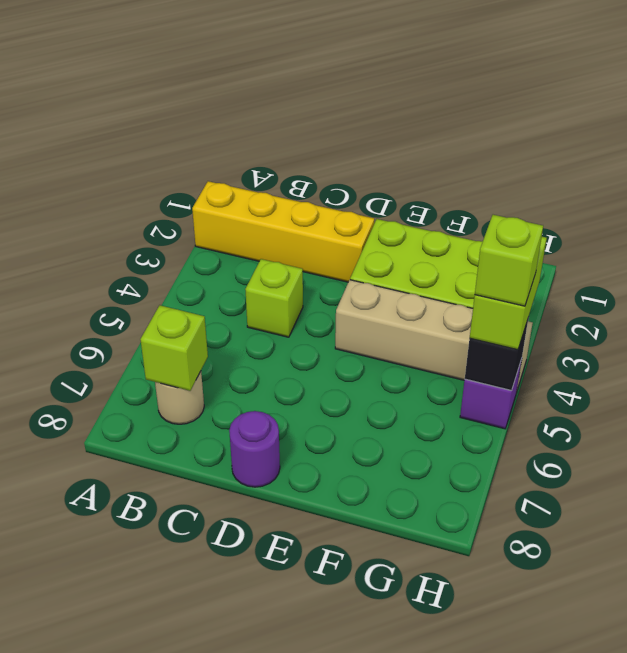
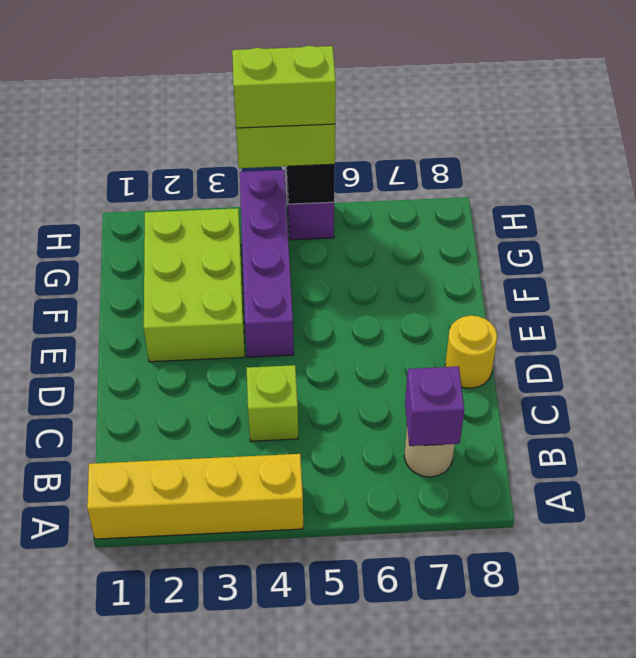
yellow 1x4 brick [192,181,374,282] -> yellow 1x4 brick turned to [87,454,303,539]
lime 1x1 brick [140,305,208,391] -> purple 1x1 brick [405,366,464,446]
purple 1x1 round brick [229,411,280,487] -> yellow 1x1 round brick [445,316,497,388]
tan 1x4 brick [335,280,533,390] -> purple 1x4 brick [240,170,294,357]
lime 1x1 brick [475,215,543,306] -> lime 1x2 brick [232,46,336,128]

